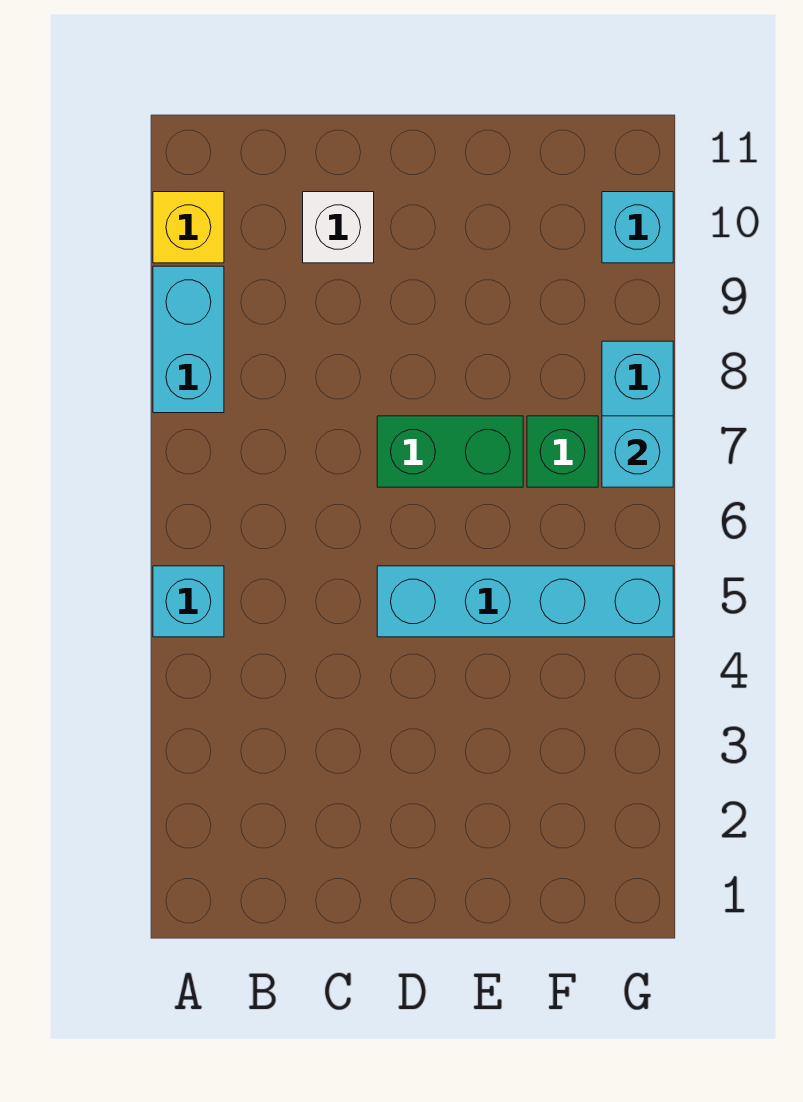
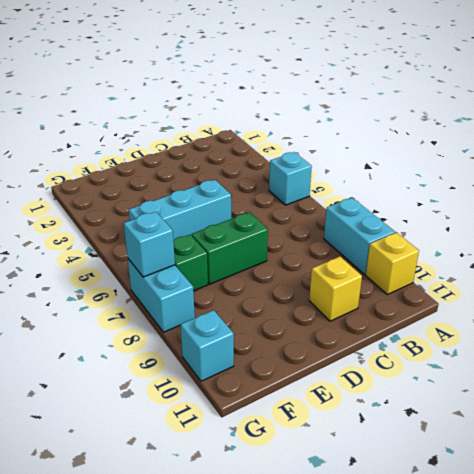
white 1x1 brick [303,192,374,263] -> yellow 1x1 brick [309,257,362,321]
cyan 1x4 brick [377,566,673,637] -> cyan 1x3 brick [129,180,231,240]

